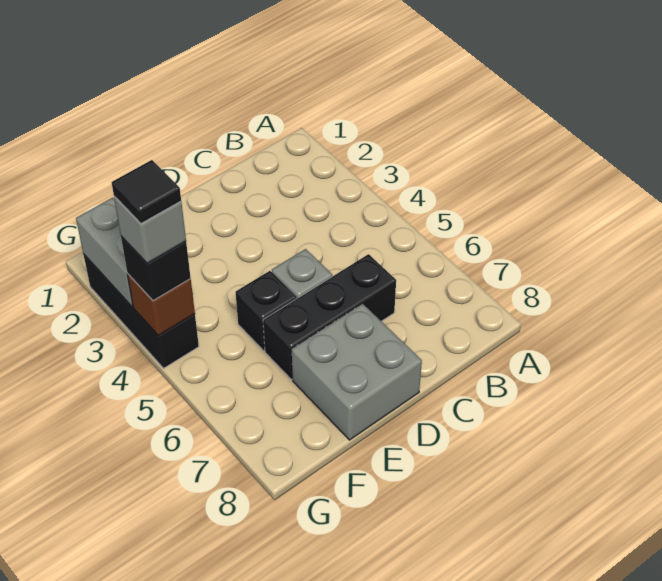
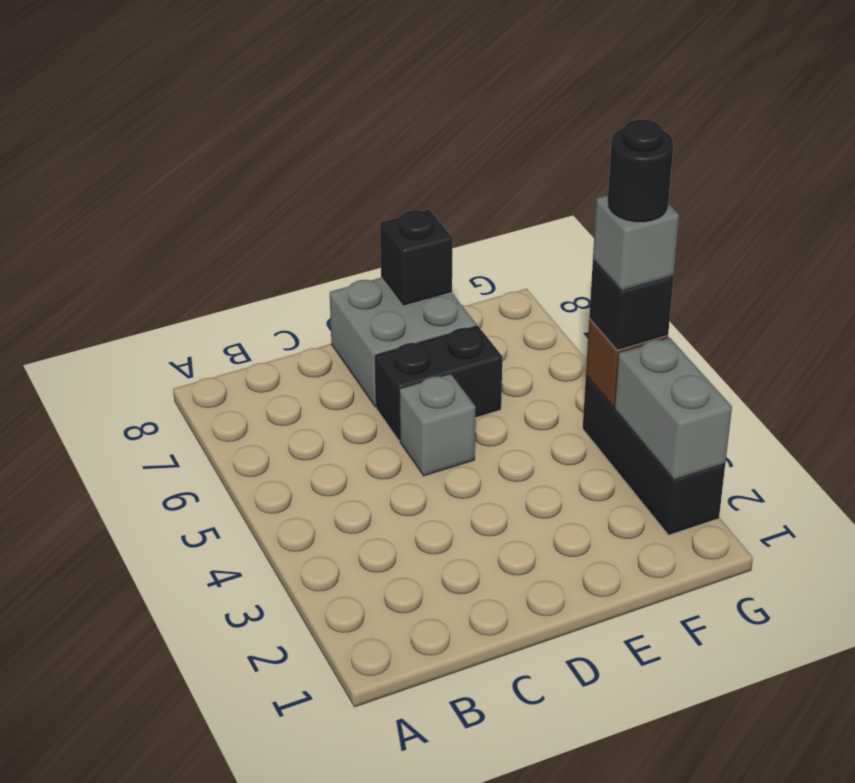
black 1x3 brick [263,254,396,380] -> black 1x2 brick [375,326,502,441]
black 1x1 brick [235,271,297,351] -> black 1x1 brick moved to [380,210,453,306]
black 1x1 tile [111,160,181,223] -> black 1x1 round brick [608,119,673,223]

